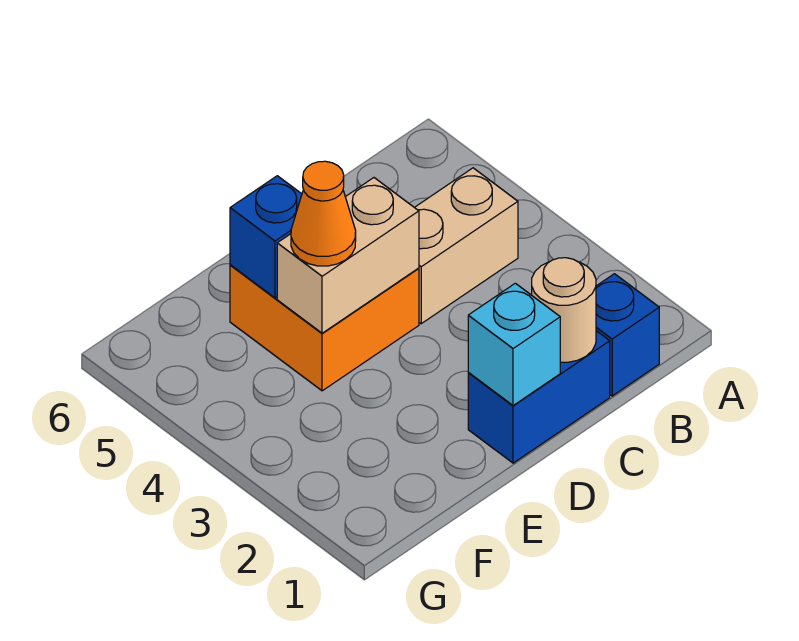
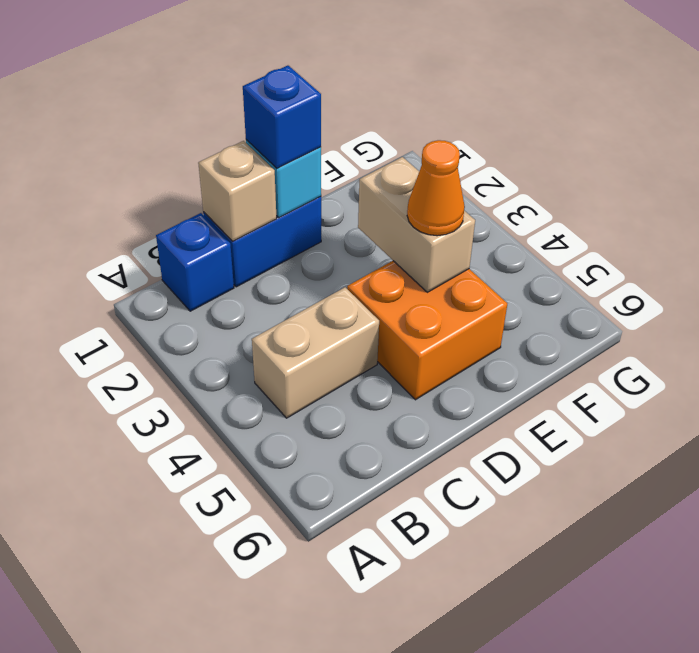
tan 1x1 round brick [532,258,596,362] -> tan 1x1 brick [198,141,277,241]
tan 1x2 brick [277,178,419,333] -> tan 1x2 brick turned to [358,157,475,292]
blue 1x1 brick [230,176,302,298] -> blue 1x1 brick moved to [243,66,321,168]

